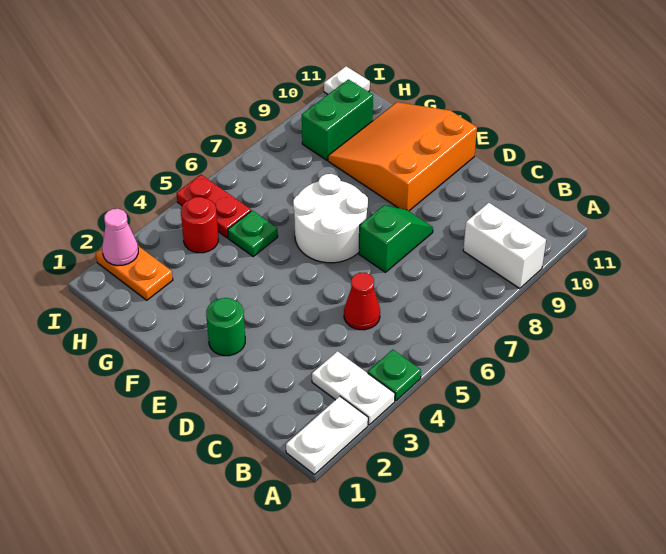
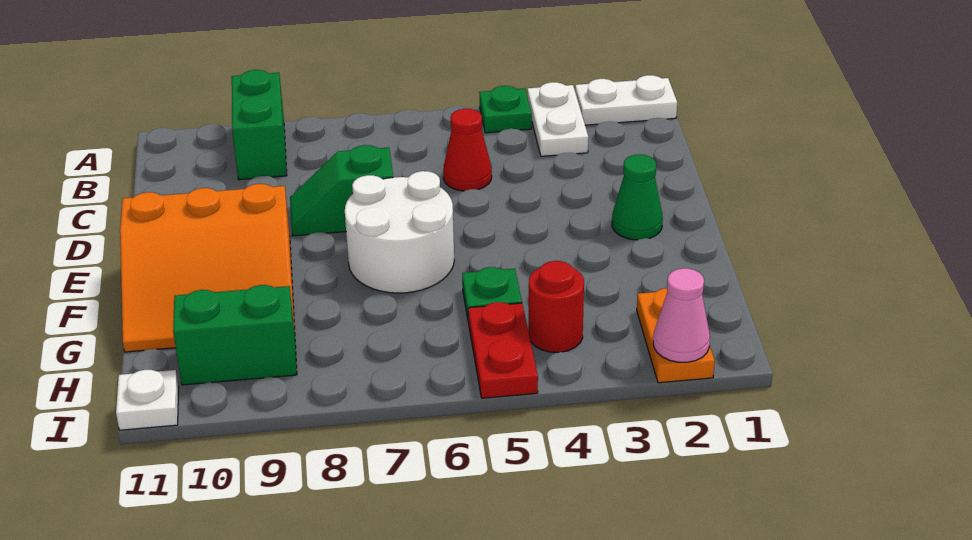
white 1x2 brick [463,203,546,289] -> green 1x2 brick [232,70,287,180]
green 1x1 round brick [206,298,245,356] -> green 1x1 cone [612,155,663,240]

